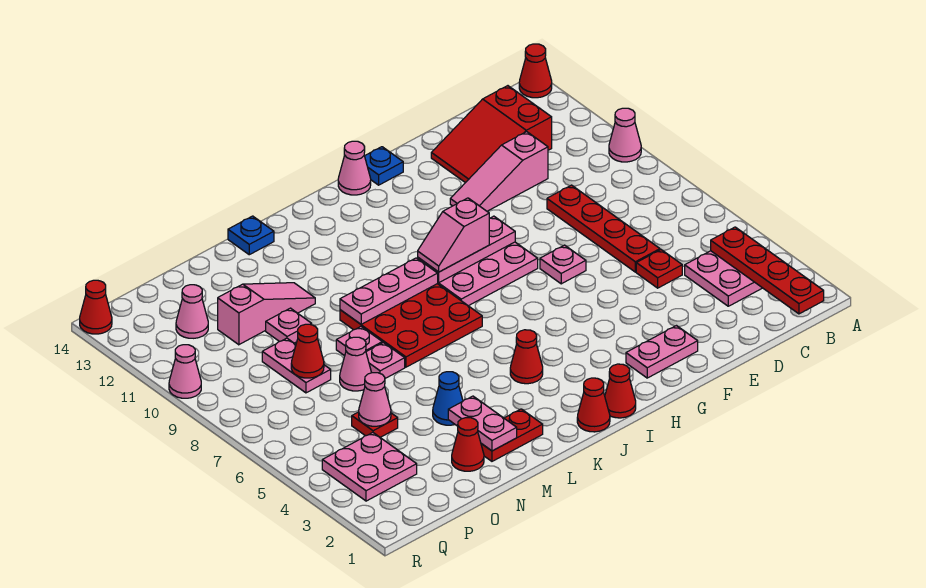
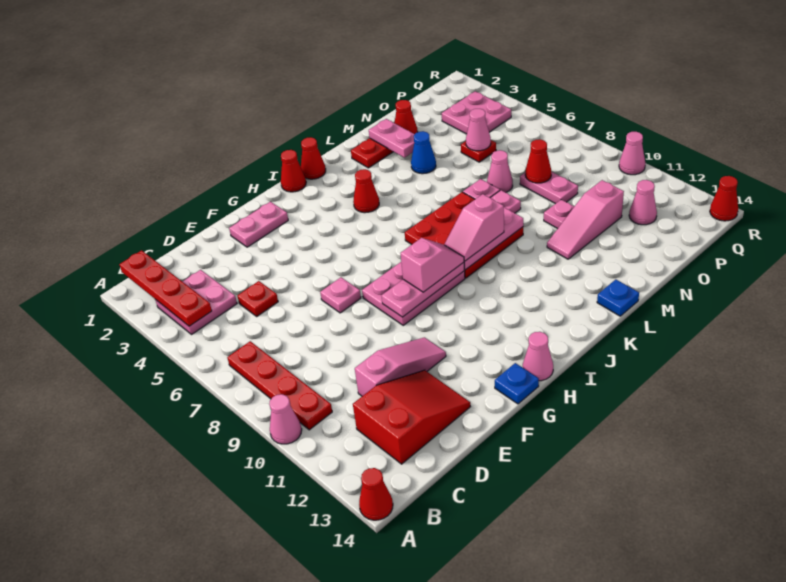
red 1x4 plate [547,185,660,272] -> red 1x4 plate moved to [227,341,332,430]
none -> pink 1x2 slope [445,194,504,261]

